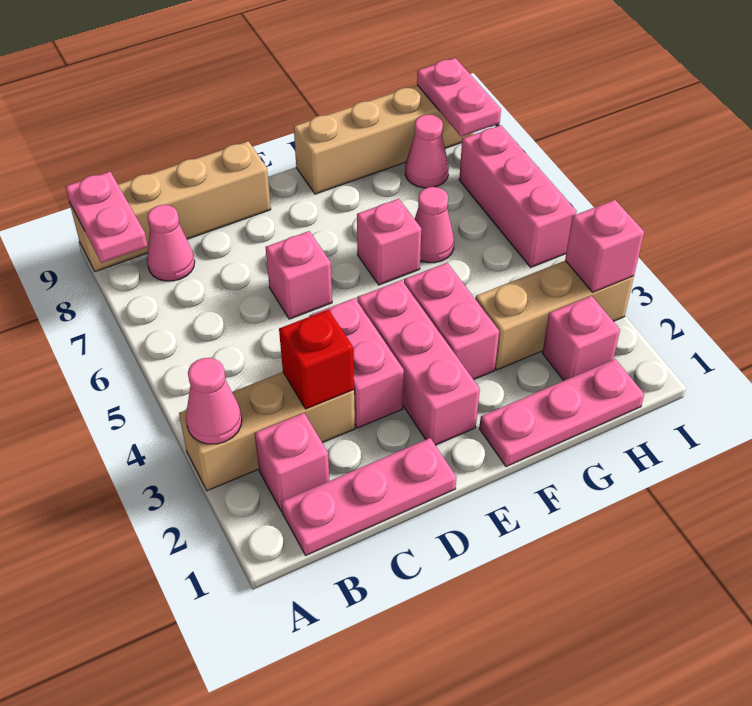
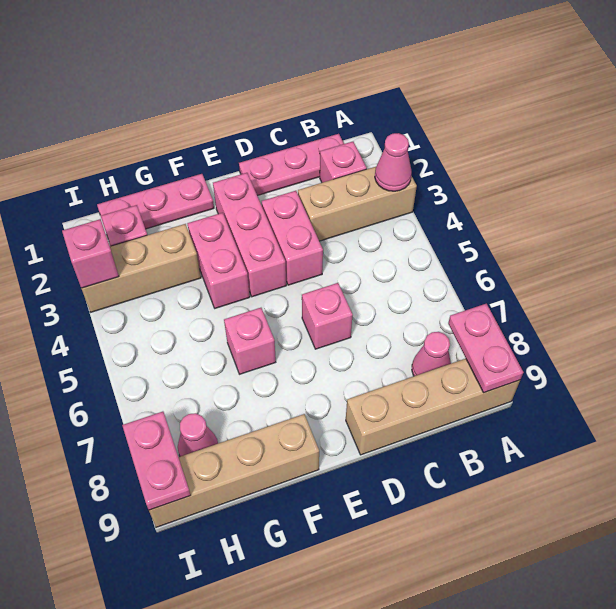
red 1x1 brick [279,310,354,409] -> none
pink 1x1 cone [414,187,454,263] -> none
pink 1x3 brick [459,125,577,267] -> none

